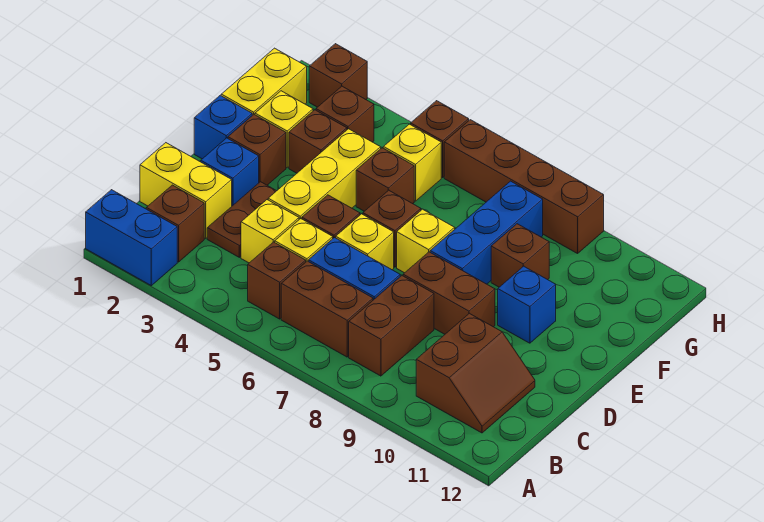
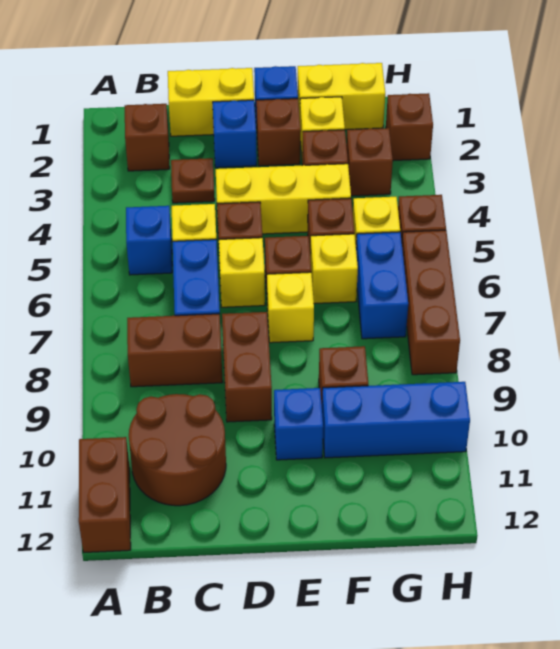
blue 1x2 brick [86,190,177,286] -> blue 1x2 brick moved to [356,232,408,339]
brown 1x1 brick [248,242,306,319] -> blue 1x1 brick [126,206,172,275]
brown 1x2 brick [281,261,373,357] -> brown 1x2 brick moved to [79,437,131,552]
brown 2x2 slope [416,313,535,433] -> brown 2x2 round brick [129,394,226,506]
yellow 1x2 brick [140,143,232,238] -> yellow 1x2 brick turned to [168,68,254,136]
brown 1x2 plate [207,182,276,257] -> brown 1x1 plate [171,158,215,203]
yellow 1x1 brick [241,200,299,263] -> yellow 1x1 brick moved to [310,234,358,304]
blue 1x3 brick [430,181,543,284] -> blue 1x3 brick moved to [322,382,470,458]
brown 1x4 brick [444,120,604,254] -> brown 1x3 brick [402,230,460,375]

